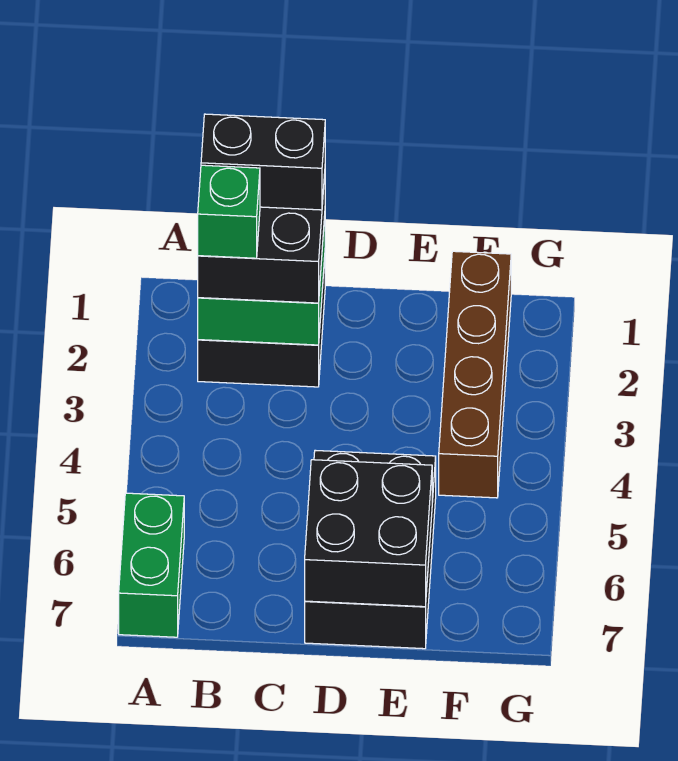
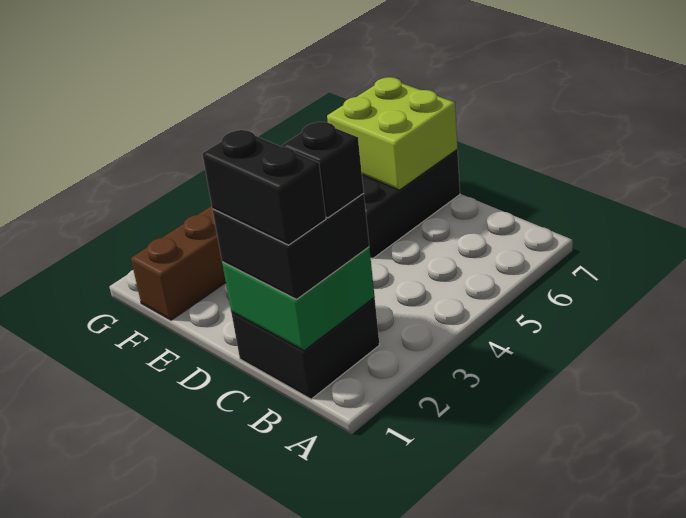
green 1x2 brick [119,493,184,637] -> none
green 1x1 brick [198,165,260,258] -> black 1x1 brick [282,122,364,218]
black 2x2 brick [305,460,432,607] -> lime 2x2 brick [327,77,457,190]

